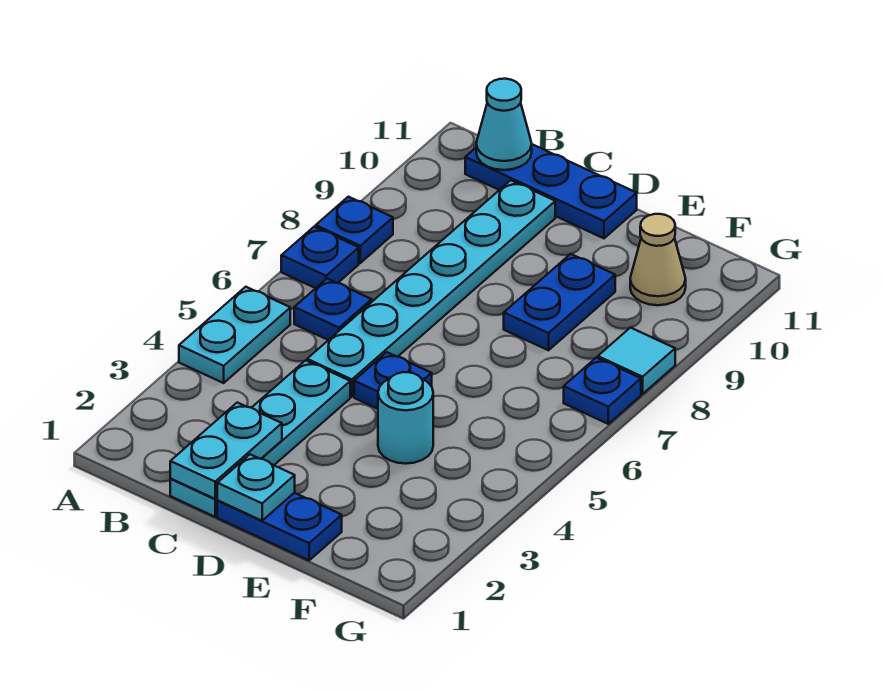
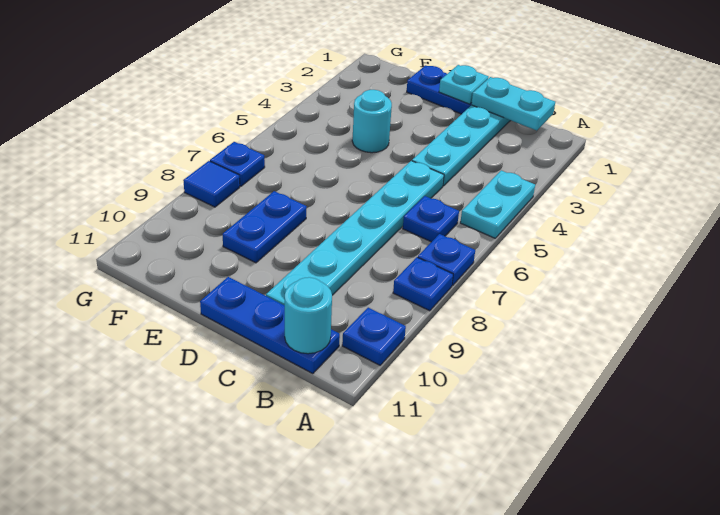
cyan 1x1 cone [476,79,532,170] -> cyan 1x1 round brick [285,277,332,354]
cyan 1x2 plate [170,403,282,499] -> cyan 1x2 plate turned to [471,77,555,131]
blue 1x1 plate [354,352,432,409] -> blue 1x1 plate moved to [342,308,406,365]
tan 1x1 cone [630,214,686,305] -> none
cyan 1x1 tile [598,328,675,394] -> blue 1x1 tile [183,161,240,207]

